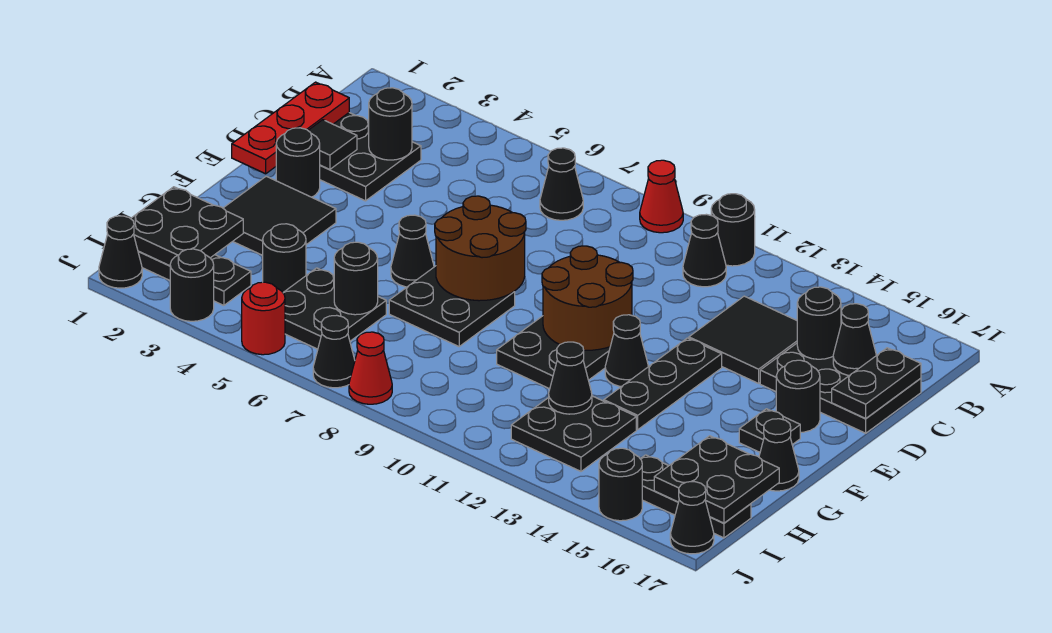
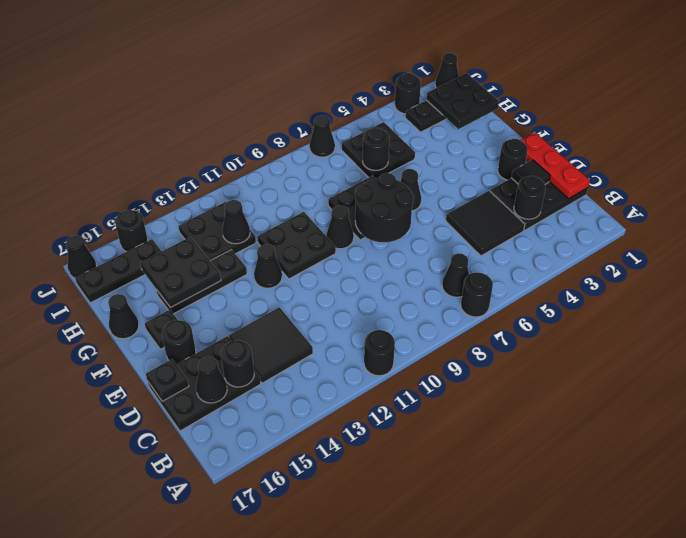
red 1x1 cone [640,160,683,233] -> none
black 1x1 cone [683,214,726,287] -> black 1x1 cone moved to [326,206,354,249]
black 1x2 plate [832,348,921,418] -> black 1x1 plate [146,359,189,401]
brown 2x2 round brick [435,196,526,301] -> black 2x2 round brick [355,173,414,242]
brown 2x2 round brick [542,246,633,350] -> none
black 1x3 plate [604,338,722,430] -> black 1x3 plate turned to [157,250,247,314]
black 2x2 tile [223,176,336,255] -> black 2x2 tile moved to [446,191,525,256]
black 1x1 round brick [263,224,306,292] -> black 1x1 round brick moved to [461,273,493,317]
black 2x2 plate [654,436,779,523] -> black 2x2 plate moved to [140,237,221,308]
red 1x1 round brick [242,282,285,355] -> none
red 1x1 cone [349,332,392,404] -> none

